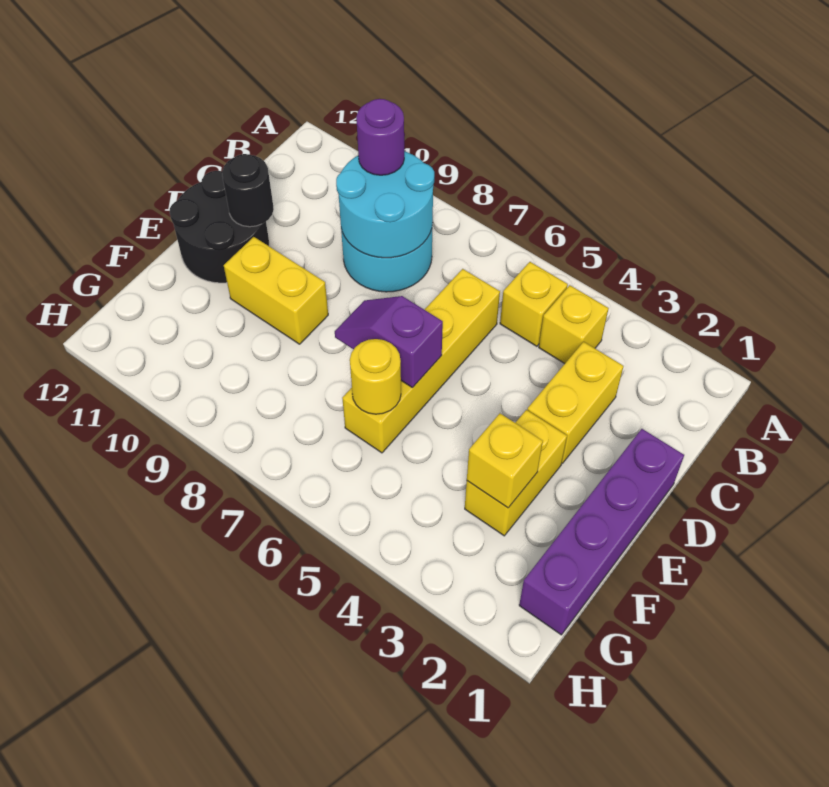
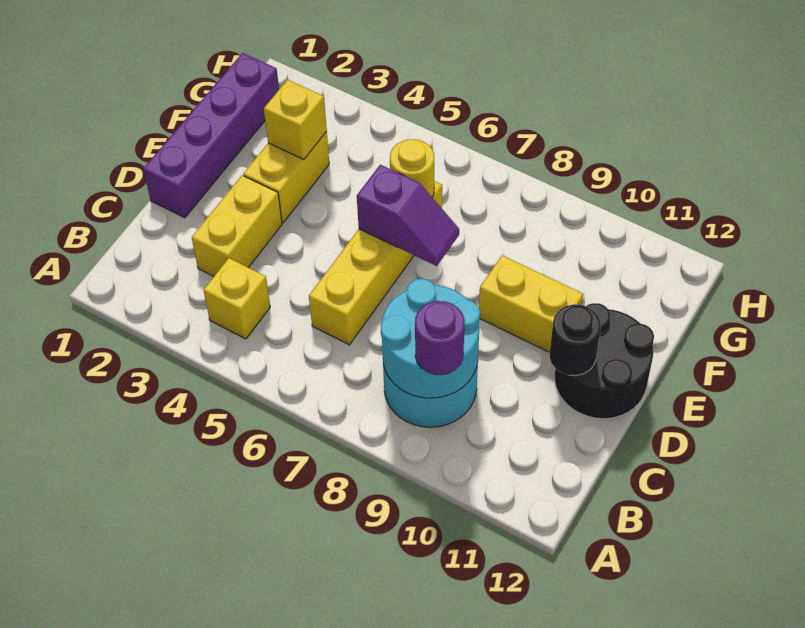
yellow 1x1 brick [500,262,568,346] -> none

